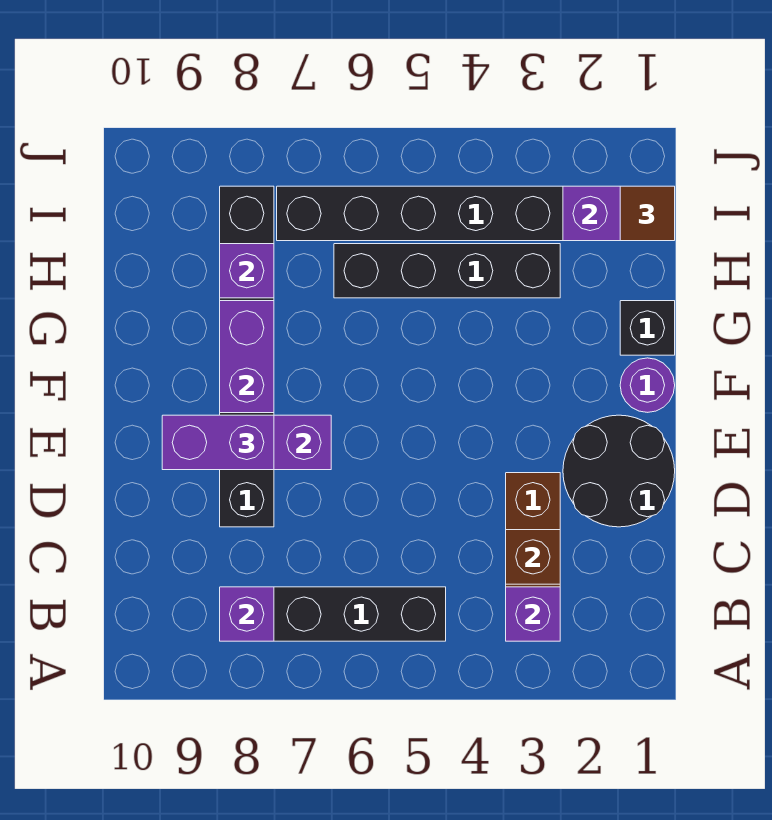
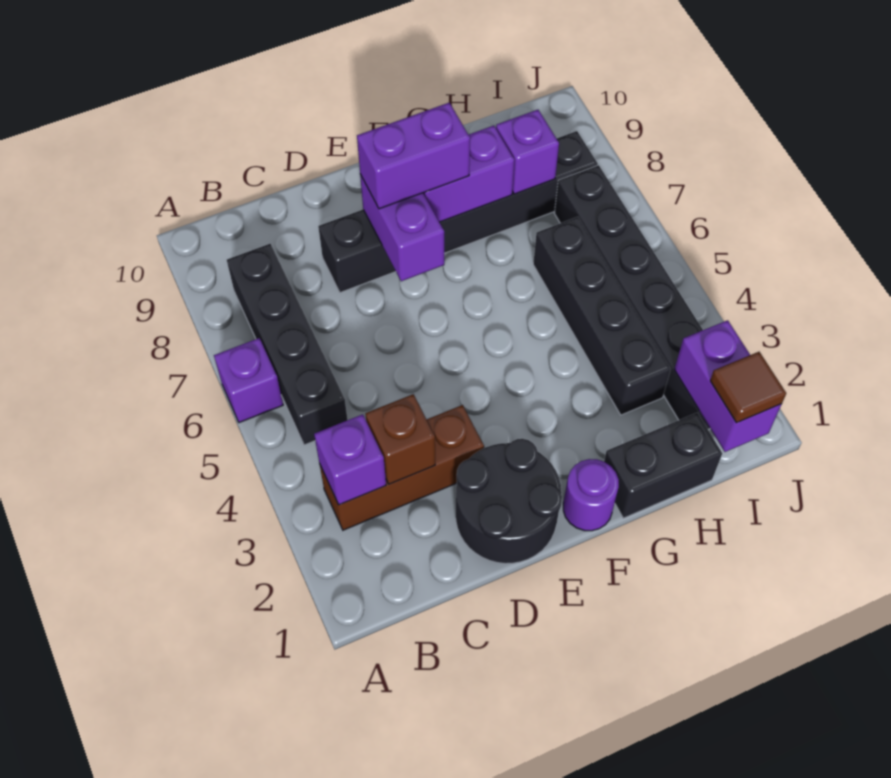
purple 1x1 brick [220,587,274,641] -> purple 1x1 brick moved to [214,338,283,423]
purple 1x2 brick [162,415,274,470] -> purple 1x2 brick turned to [357,103,470,209]
black 1x1 brick [620,301,675,355] -> black 1x2 brick [604,413,722,518]

